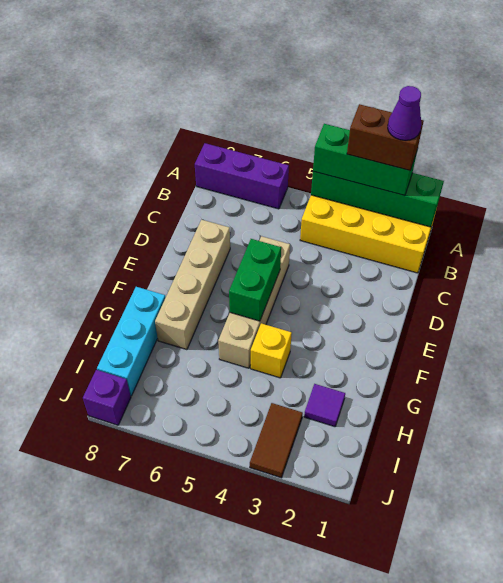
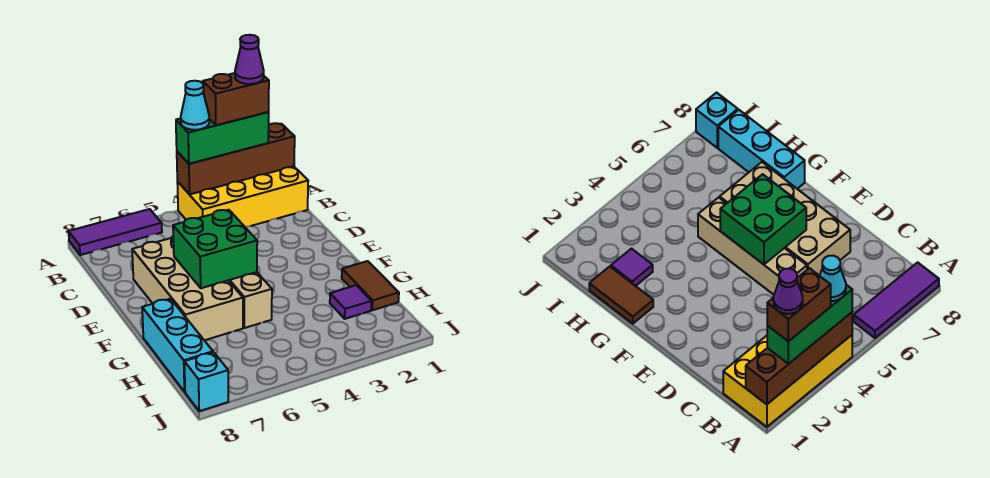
green 1x4 brick [311,172,444,227] -> brown 1x4 brick [177,123,295,194]
none -> cyan 1x1 cone [181,81,209,130]
purple 1x3 brick [195,143,289,209] -> purple 1x3 tile [69,209,162,255]
tan 1x4 brick [155,220,230,350] -> tan 2x4 brick [132,236,243,340]
green 1x2 brick [229,239,281,321] -> green 2x2 brick [173,210,257,288]
yellow 1x1 brick [251,323,292,378] -> none
brown 1x2 tile [250,403,303,478] -> brown 1x2 tile moved to [342,261,399,310]
purple 1x1 brick [83,370,131,425] -> cyan 1x1 brick [184,352,228,411]

